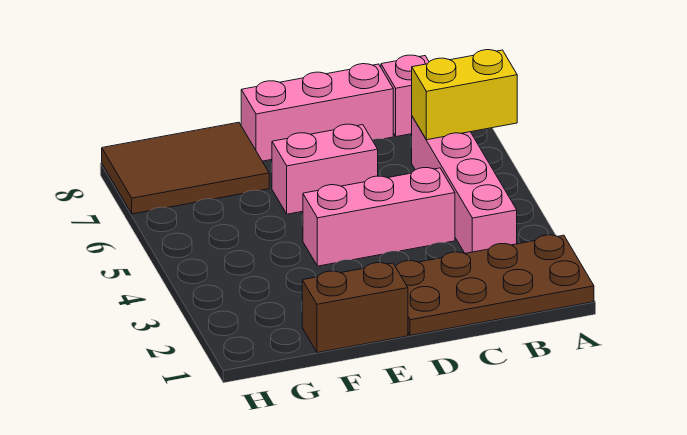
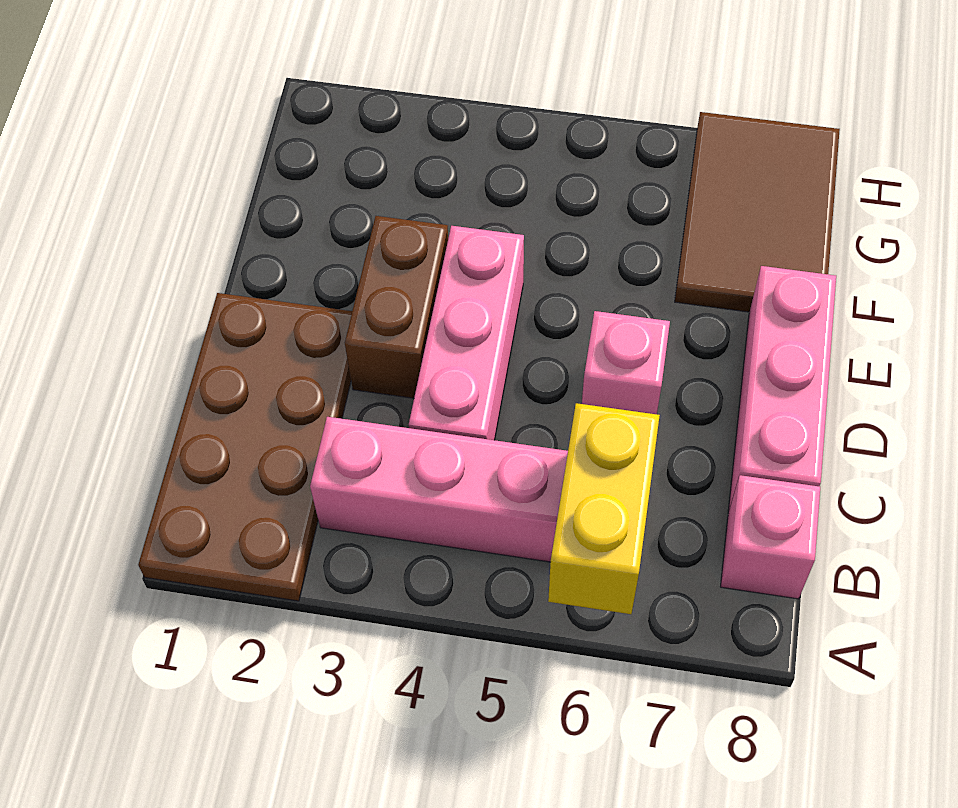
pink 1x2 brick [272,124,378,214] -> pink 1x1 brick [582,311,670,414]
brown 1x2 brick [302,263,408,353] -> brown 1x2 brick moved to [345,216,448,398]

